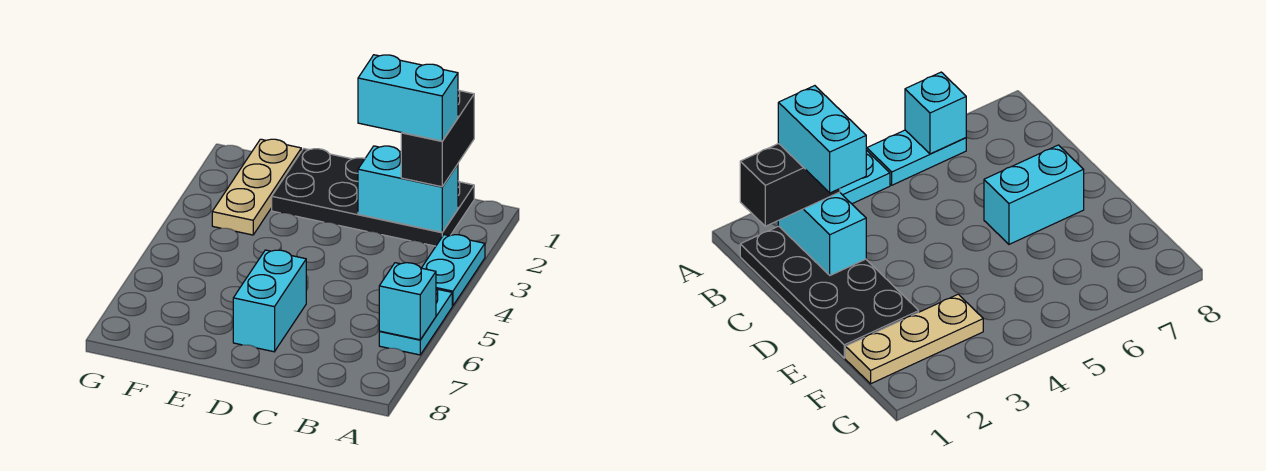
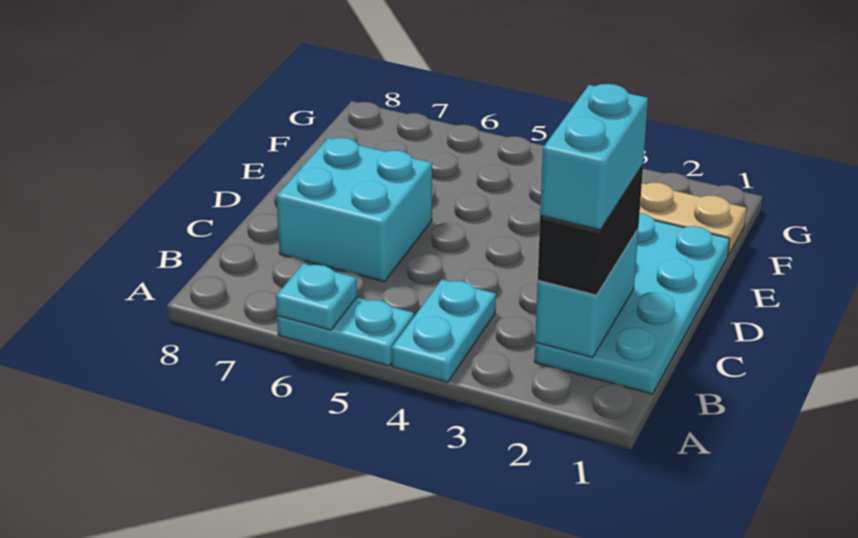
cyan 1x2 plate [422,235,485,306] -> cyan 1x2 plate turned to [392,280,496,382]
cyan 1x1 brick [379,263,436,340] -> cyan 1x1 plate [276,264,357,330]
black 2x4 plate [272,149,474,246] -> cyan 2x4 plate [534,213,730,394]
black 1x2 brick [401,90,474,187] -> black 1x2 brick turned to [538,165,643,295]
cyan 1x2 brick [233,250,306,352] -> cyan 2x2 brick [276,138,432,282]

